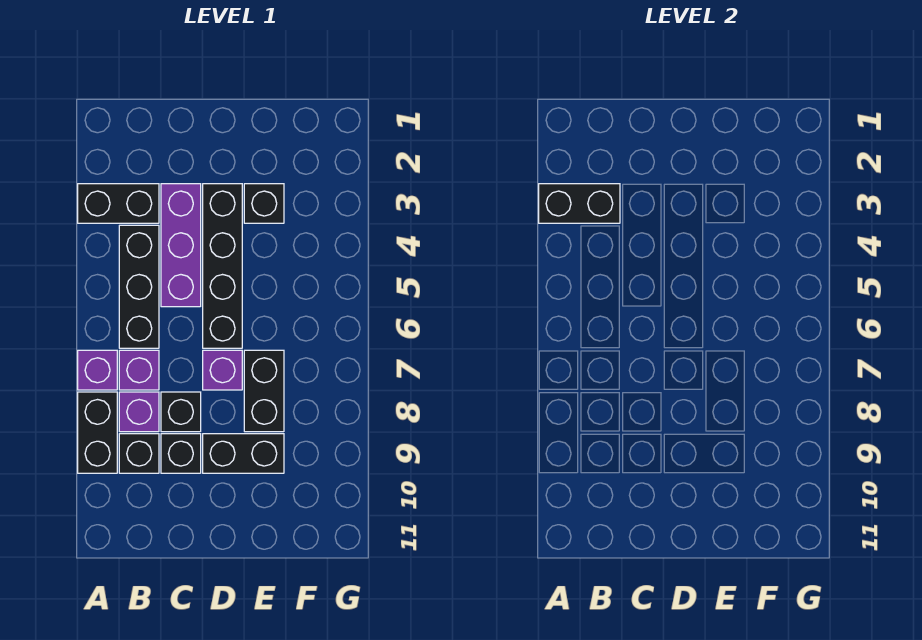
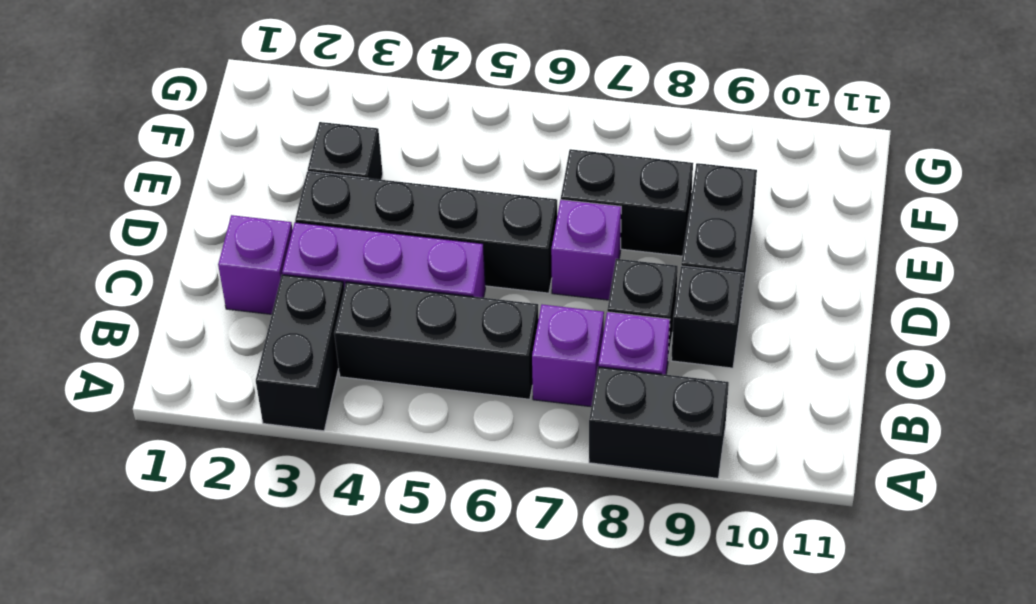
black 1x2 brick [539,184,620,223] -> none
purple 1x1 brick [78,350,117,390] -> purple 1x1 brick moved to [218,215,293,314]
black 1x1 brick [119,434,159,473] -> none

